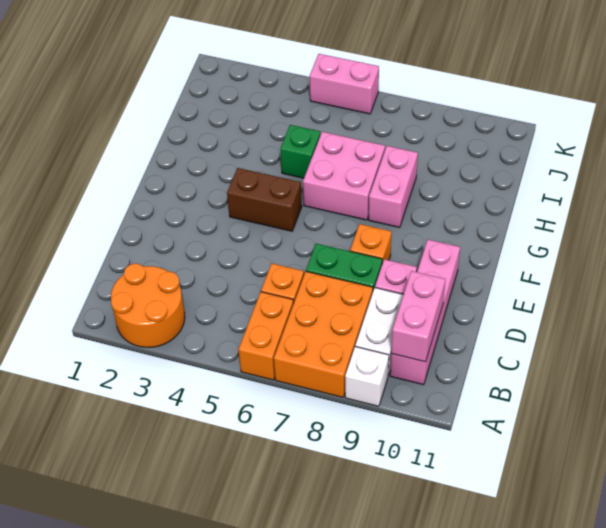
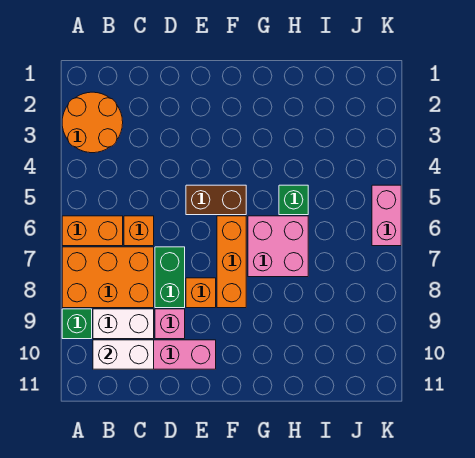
white 1x1 brick [345,347,389,406] -> green 1x1 brick [62,309,92,339]
pink 1x2 brick [391,271,445,362] -> white 1x2 brick [93,340,154,369]
brown 1x2 brick [227,168,302,231] -> brown 1x2 brick turned to [186,185,246,215]
none -> orange 1x3 brick [217,216,246,308]
pink 1x2 brick [369,146,418,228] -> none

